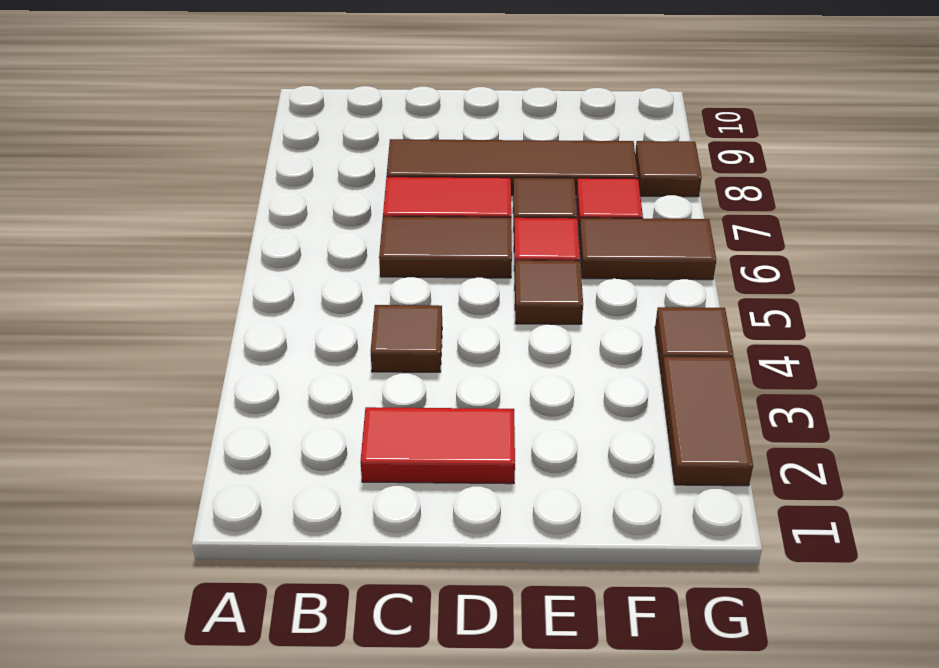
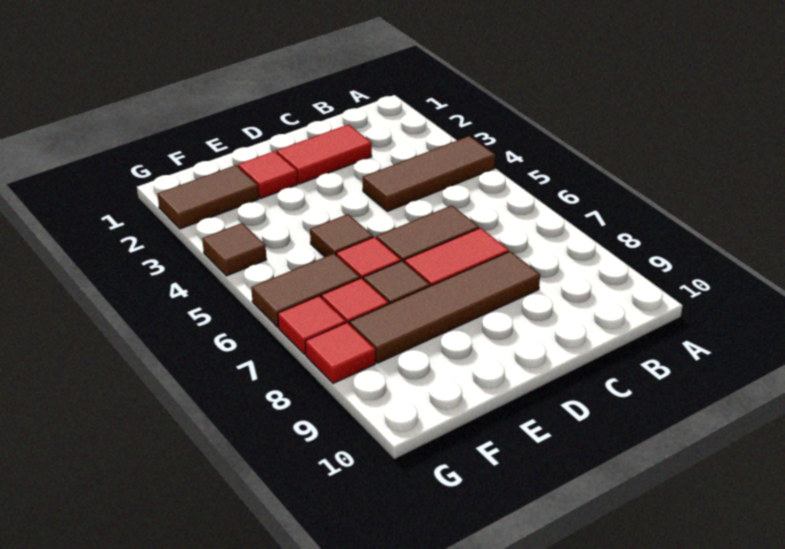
brown 1x1 tile [371,305,442,372] -> brown 1x3 tile [363,136,495,211]
none -> red 1x1 tile [238,151,298,198]
brown 1x2 tile [661,357,753,486] -> brown 1x2 tile turned to [158,165,259,229]
none -> red 1x1 tile [278,296,346,354]
brown 1x1 tile [635,141,702,197] -> red 1x1 tile [305,323,375,384]

